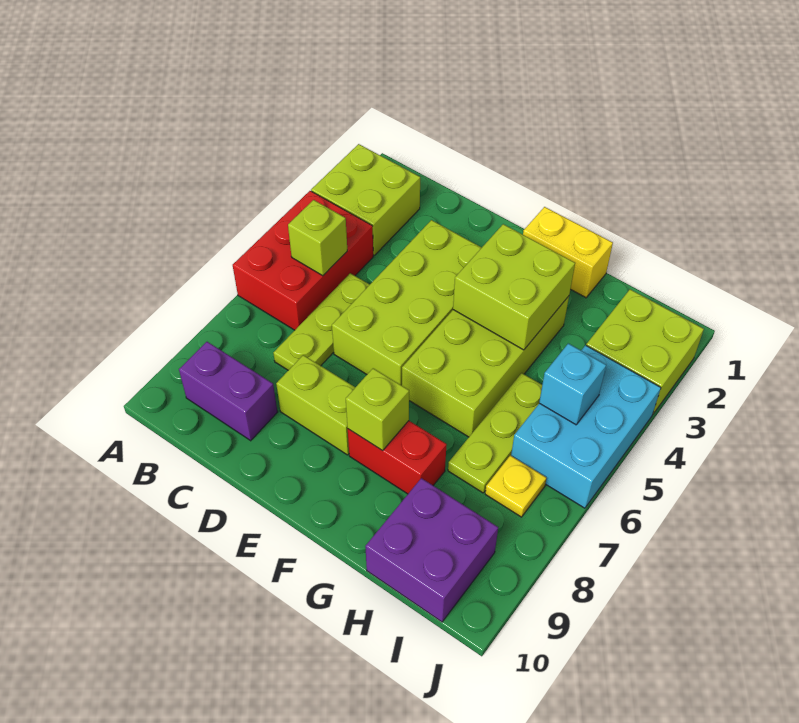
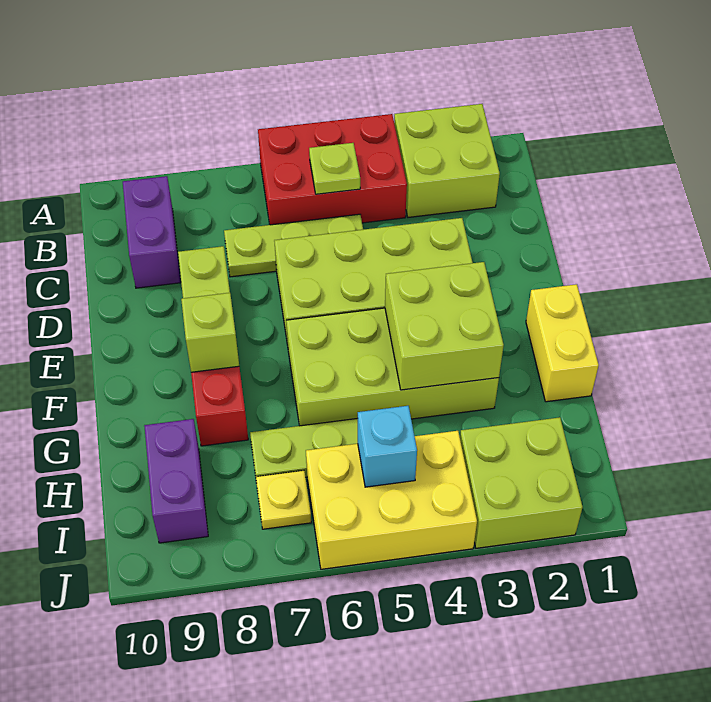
lime 1x1 brick [288,200,347,276] -> lime 1x1 plate [309,143,360,194]
purple 2x2 brick [365,478,498,622] -> purple 1x2 brick [144,419,208,543]
cyan 2x3 brick [511,345,661,508] -> yellow 2x3 brick [306,431,477,569]

